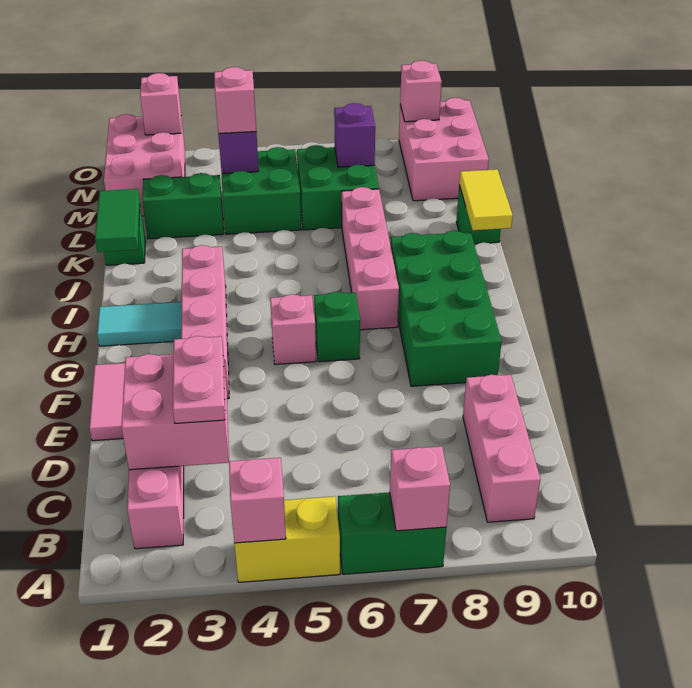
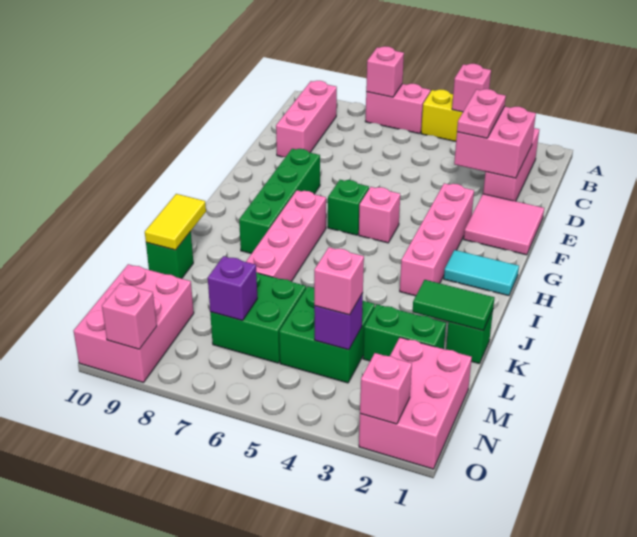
green 1x2 brick [338,492,446,574] -> pink 1x2 brick [365,84,430,134]
green 2x4 brick [390,231,502,386] -> green 1x4 brick [239,149,320,254]
green 1x2 tile [95,189,140,252] -> green 1x2 tile turned to [413,280,495,330]

